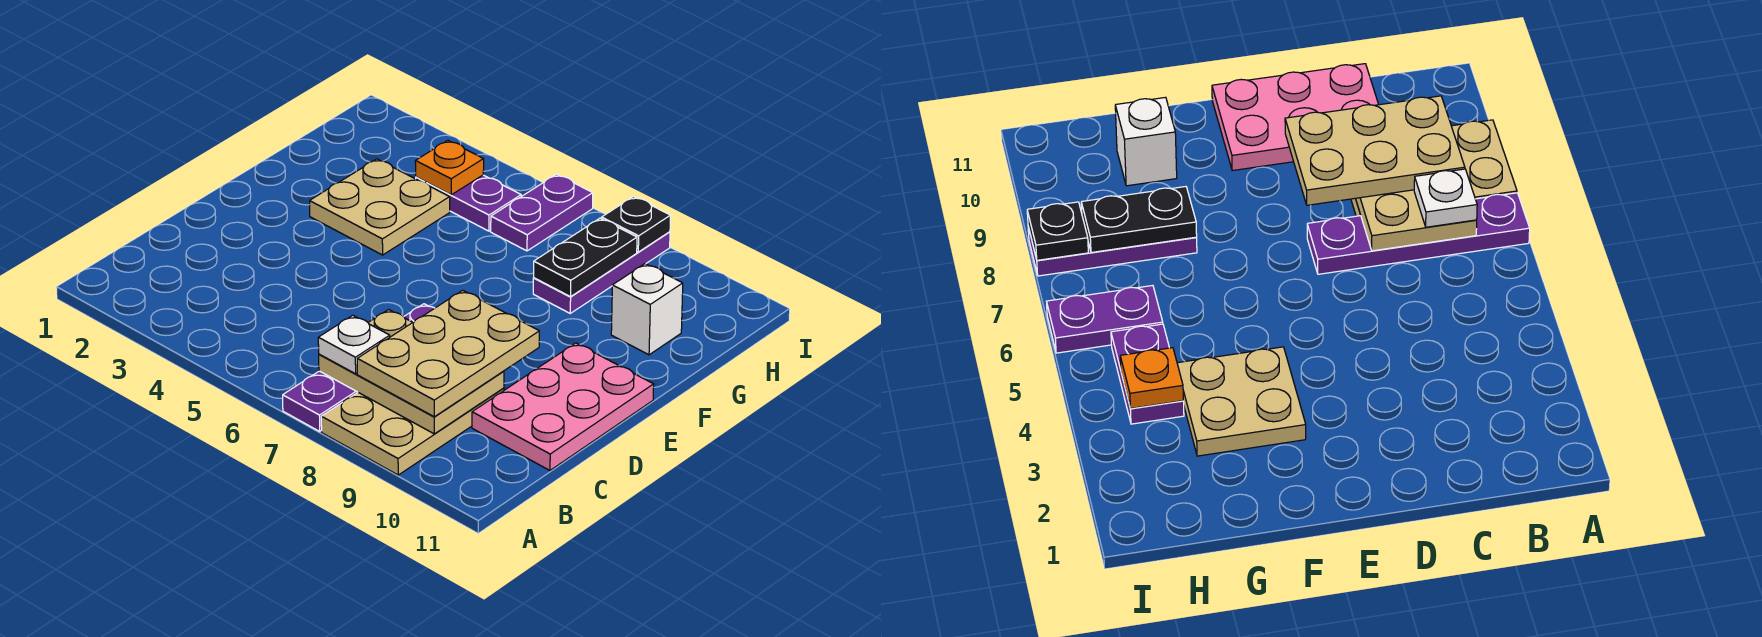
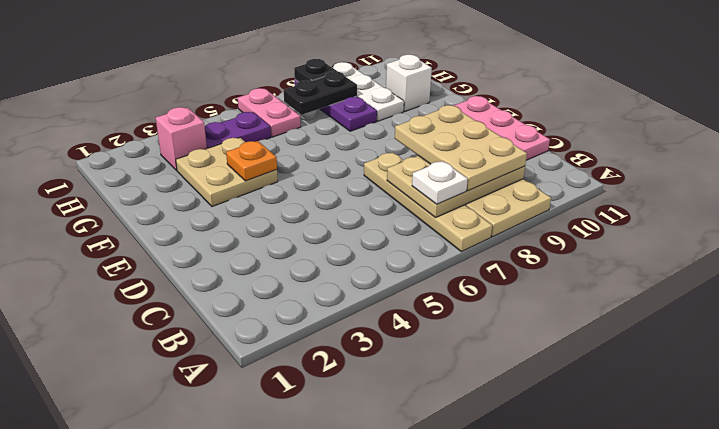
purple 1x4 plate [283,304,434,431] -> tan 1x4 plate [364,152,492,252]
black 1x2 plate [534,218,637,297] -> black 1x2 plate turned to [284,71,357,115]
none -> white 1x3 plate [332,62,404,121]
none -> pink 1x1 brick [156,107,207,171]
orange 1x1 plate [415,141,484,195] -> orange 1x1 plate moved to [226,141,277,181]
purple 1x2 plate [491,174,593,251] -> pink 1x2 plate [238,88,301,137]

